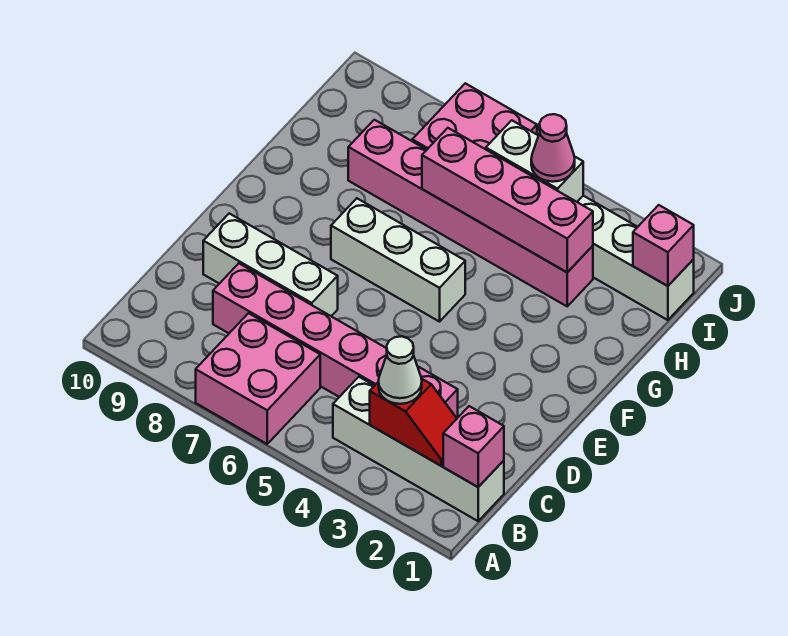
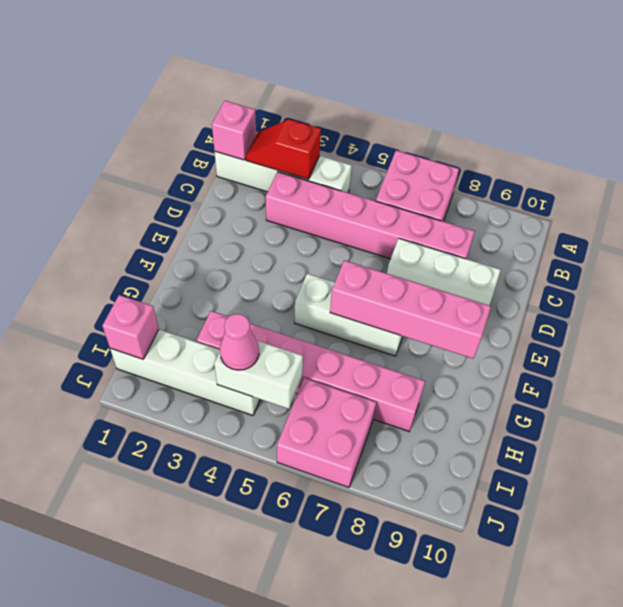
white 1x1 cone [378,336,422,404] -> none
pink 1x4 brick [422,128,593,272] -> pink 1x4 brick moved to [330,260,491,359]

